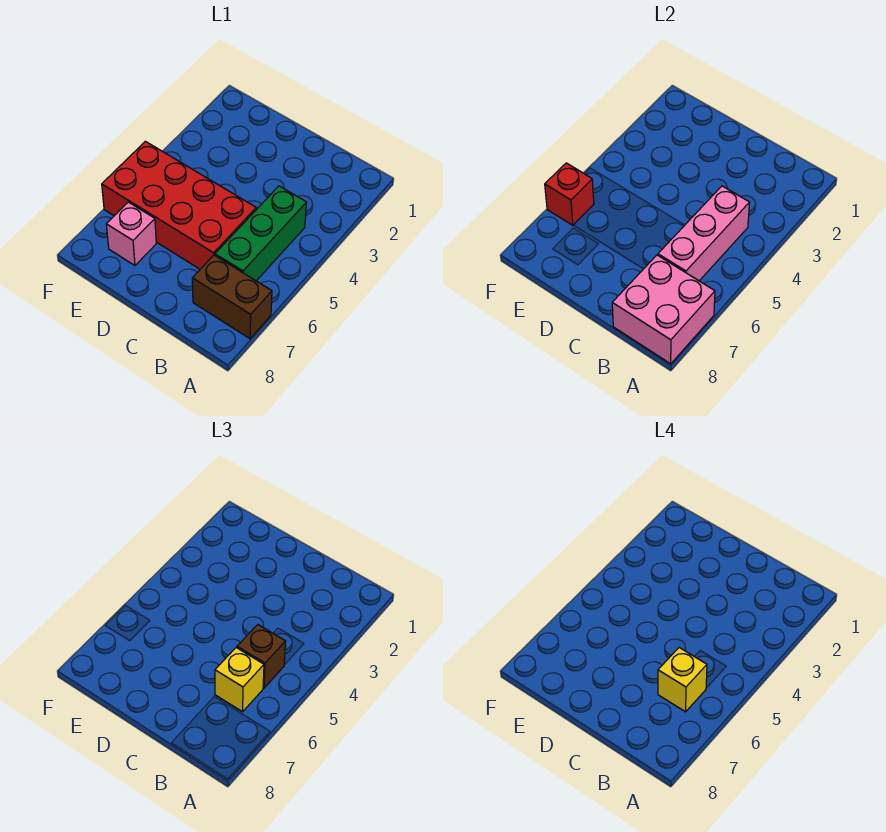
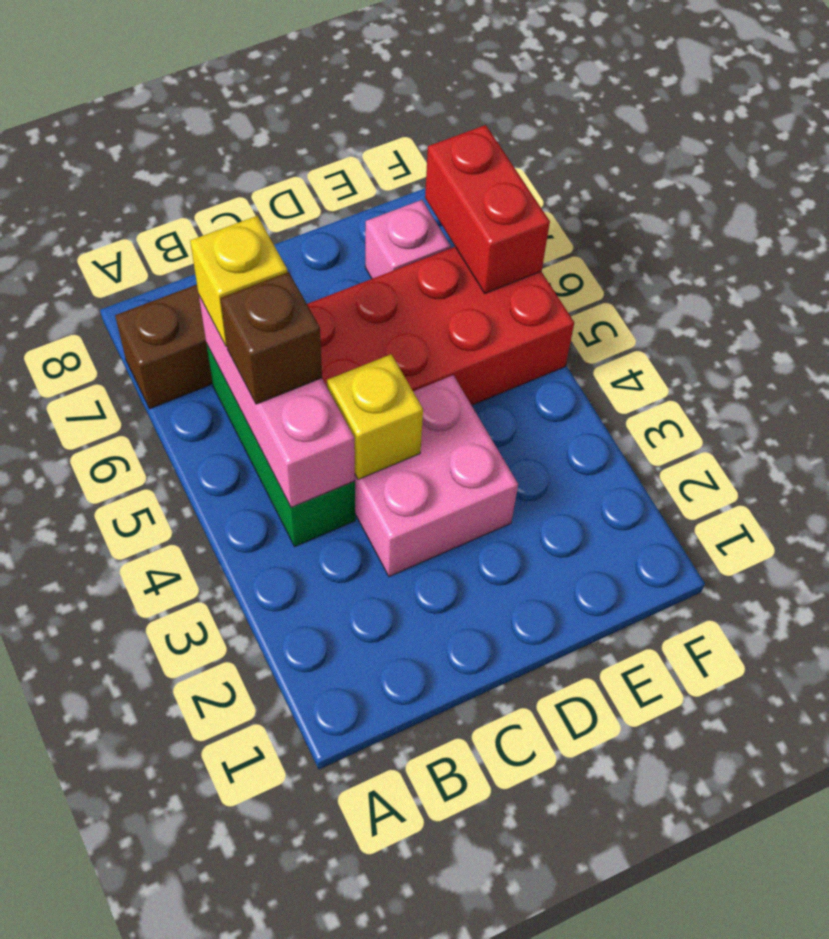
pink 2x2 brick [612,255,715,364] -> pink 2x2 brick moved to [355,375,518,577]
yellow 1x1 brick [658,648,707,712] -> yellow 1x1 brick moved to [327,354,423,479]
red 1x1 brick [545,163,594,225] -> red 1x2 brick [425,125,550,293]

